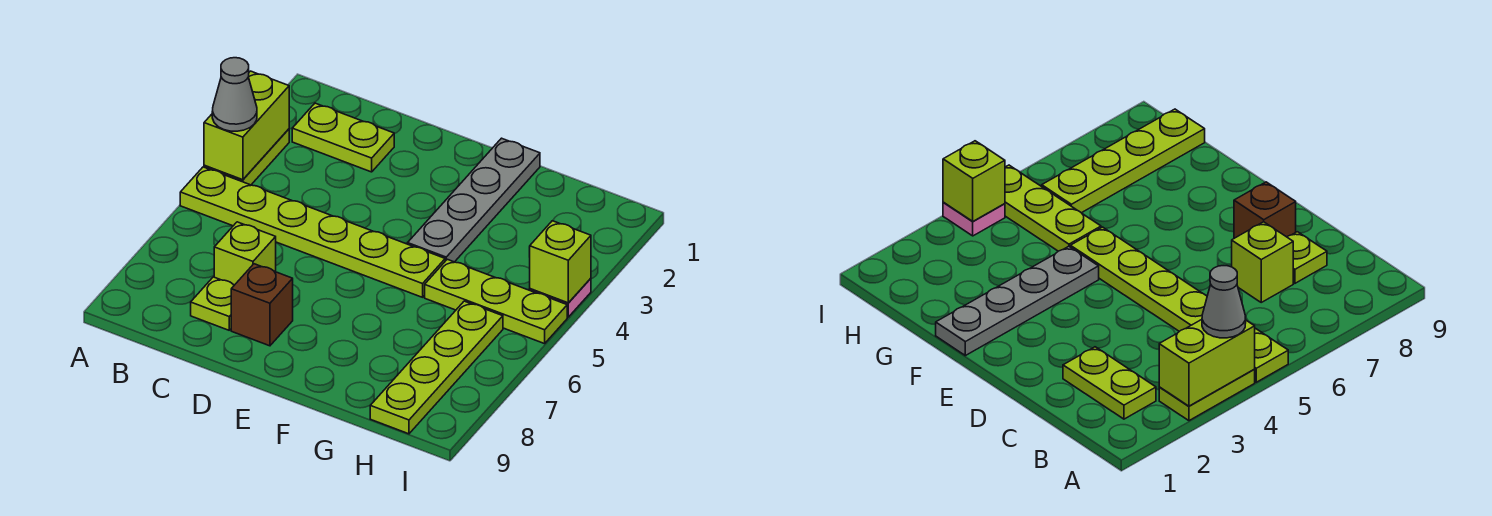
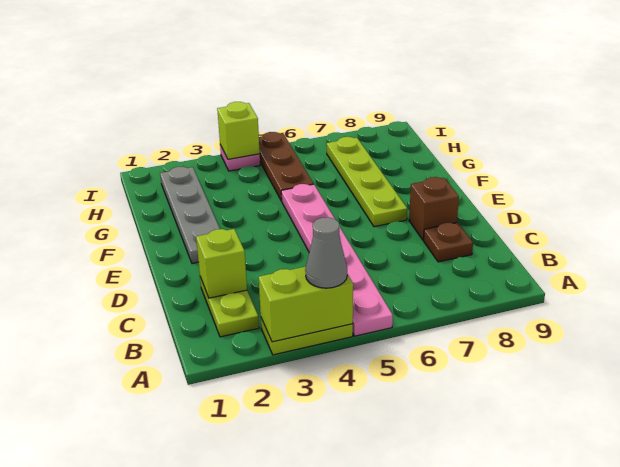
lime 1x6 plate [180,167,445,297] -> pink 1x6 plate [281,184,393,336]
lime 1x1 brick [214,222,276,285] -> lime 1x1 brick moved to [196,229,247,298]
lime 1x1 plate [191,277,234,330] -> brown 1x1 plate [424,223,473,262]
grey 1x4 plate [408,138,540,262] -> grey 1x4 plate turned to [160,167,220,264]
lime 1x3 plate [425,259,567,344] -> brown 1x3 plate [259,132,314,201]
lime 1x4 plate [370,301,503,434] -> lime 1x4 plate turned to [327,137,407,227]

